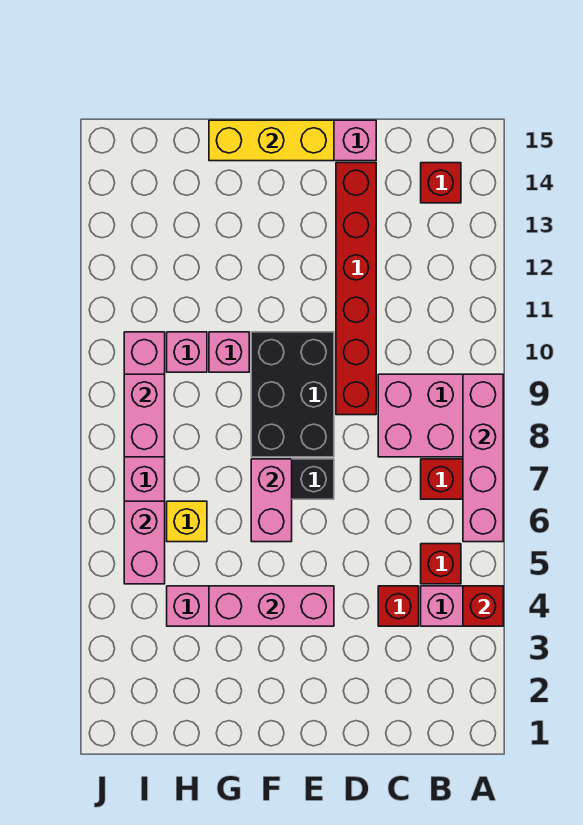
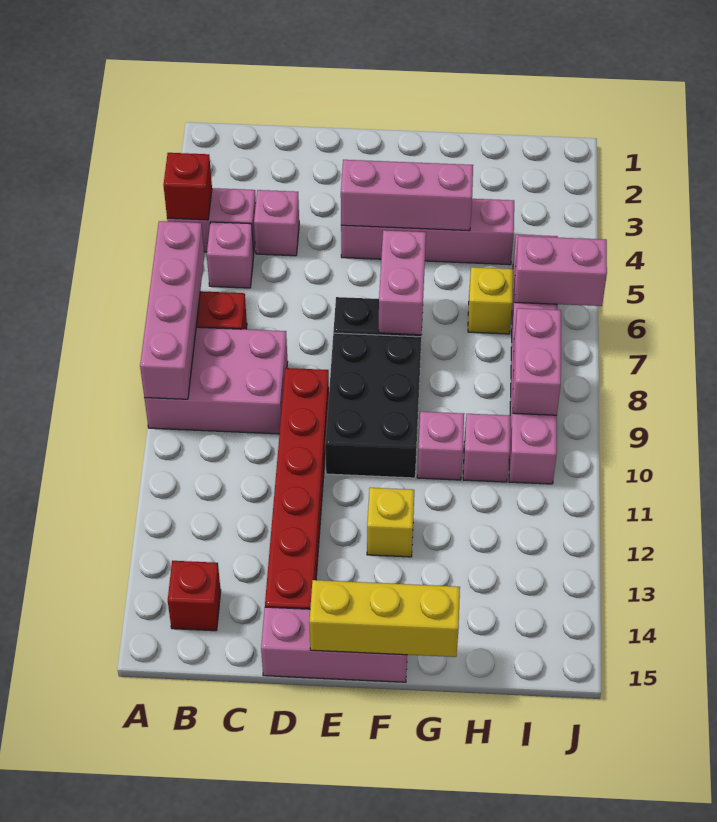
red 1x1 brick [421,544,461,584] -> pink 1x1 brick [207,222,254,288]
red 1x1 brick [378,586,419,626] -> pink 1x1 brick [254,190,299,256]
none -> yellow 1x1 brick [367,488,414,557]
pink 1x2 brick [124,501,165,584] -> pink 1x2 brick turned to [515,236,607,306]

